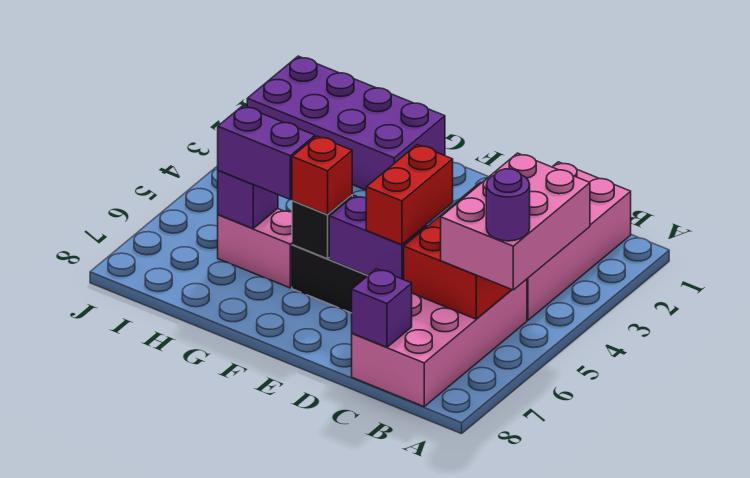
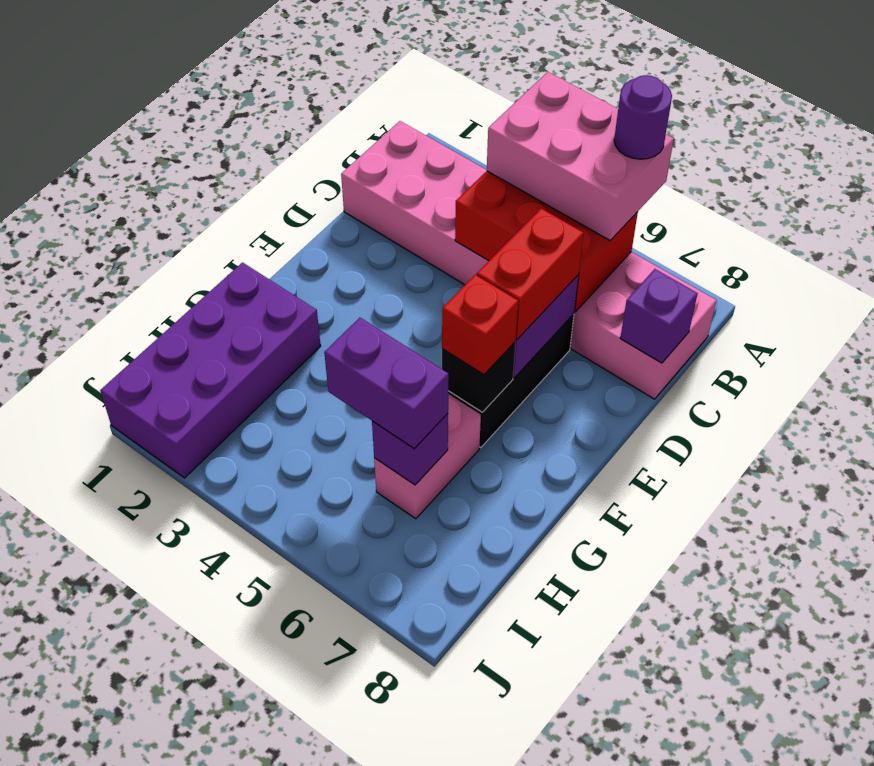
red 1x2 brick [366,145,453,245] -> red 1x2 brick turned to [477,208,584,339]
purple 1x2 brick [218,106,315,199] -> purple 1x2 brick turned to [324,318,449,449]

